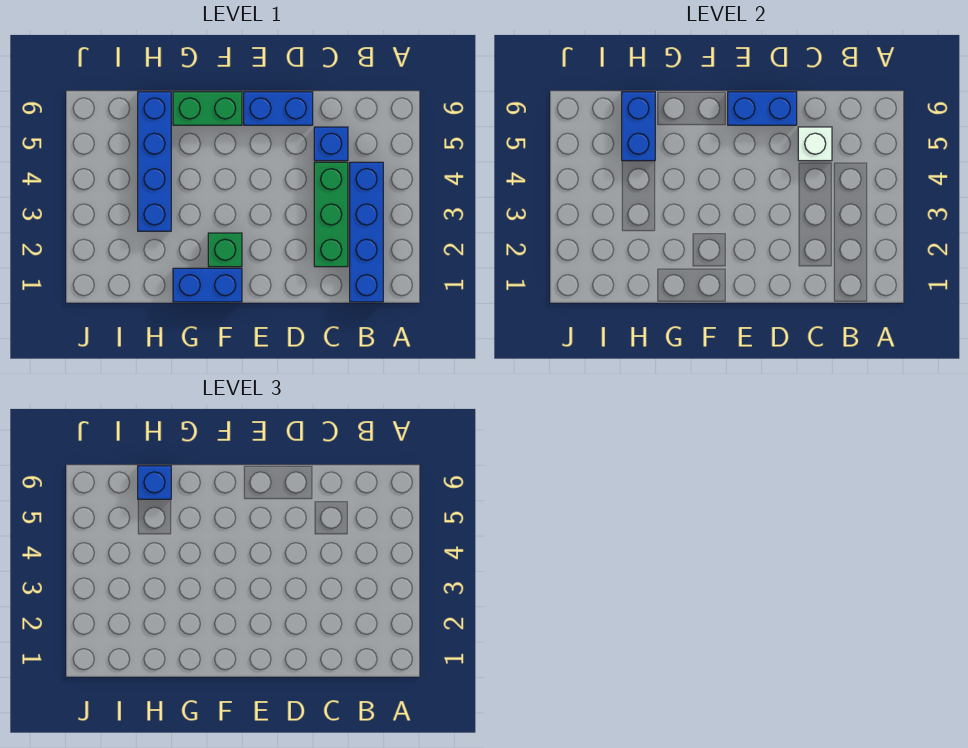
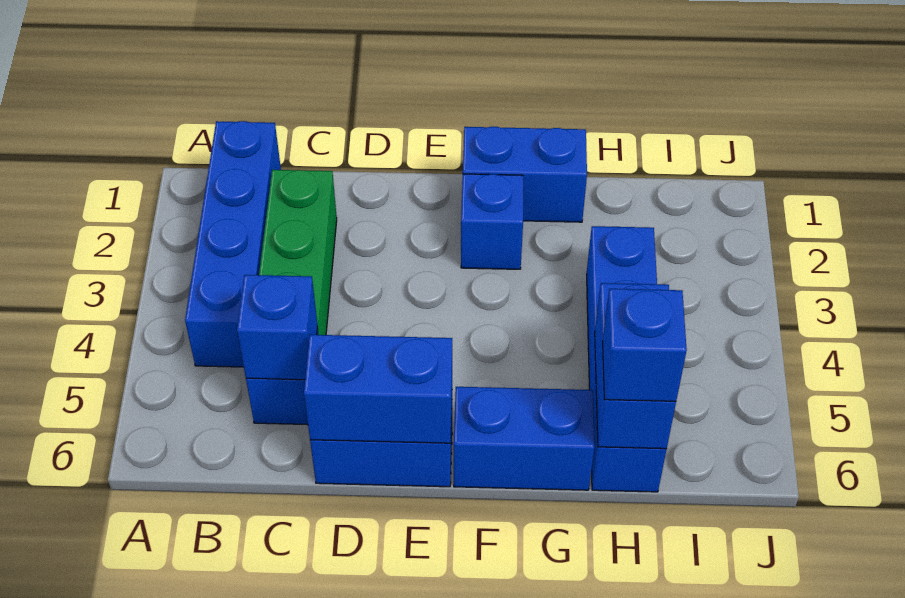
white 1x1 brick [798,127,832,161] -> blue 1x1 brick [237,275,318,380]
green 1x1 brick [208,233,242,267] -> blue 1x1 brick [461,174,523,269]
green 1x2 brick [173,92,242,125] -> blue 1x2 brick [454,387,594,490]

